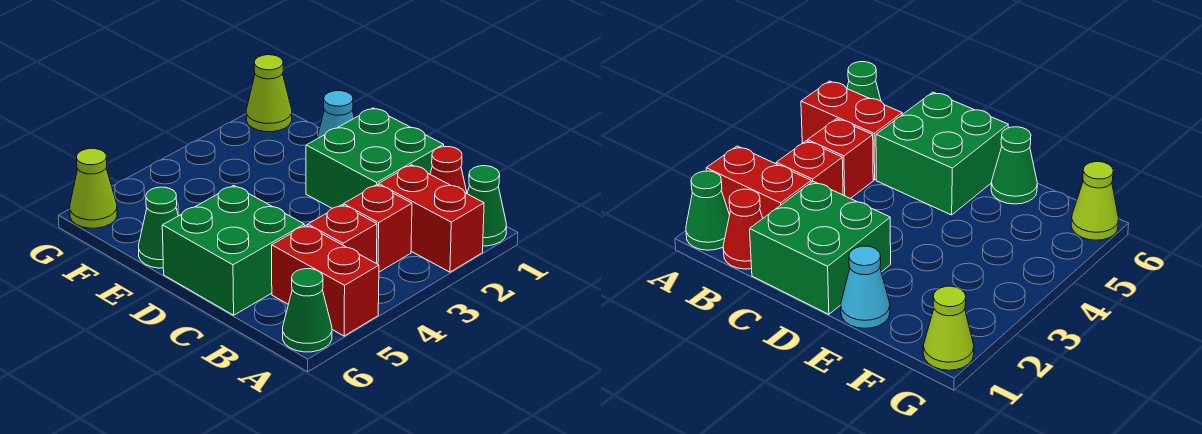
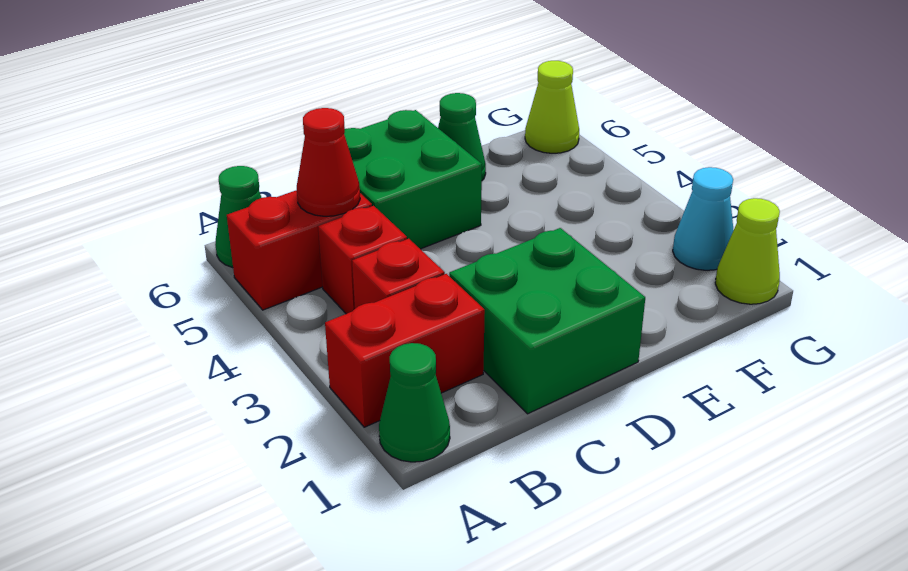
red 1x1 cone [430,147,467,194] -> red 1x1 cone moved to [297,108,360,216]
cyan 1x1 cone [317,91,354,139] -> cyan 1x1 cone moved to [673,167,734,270]

